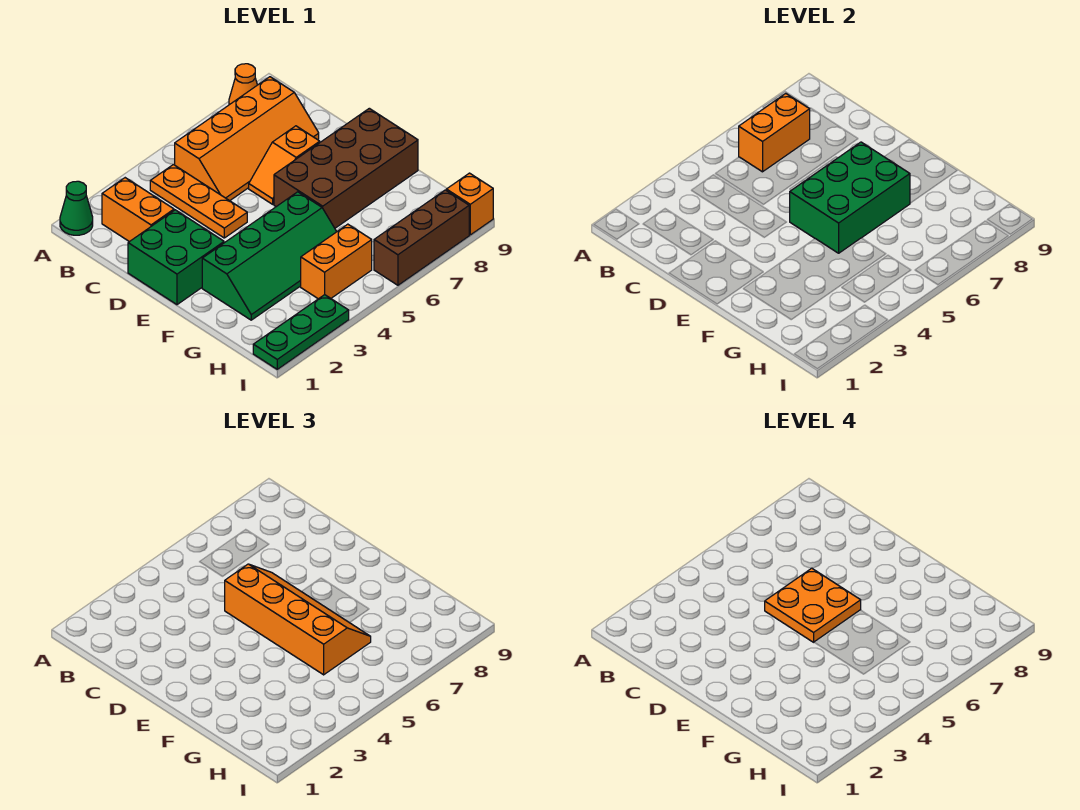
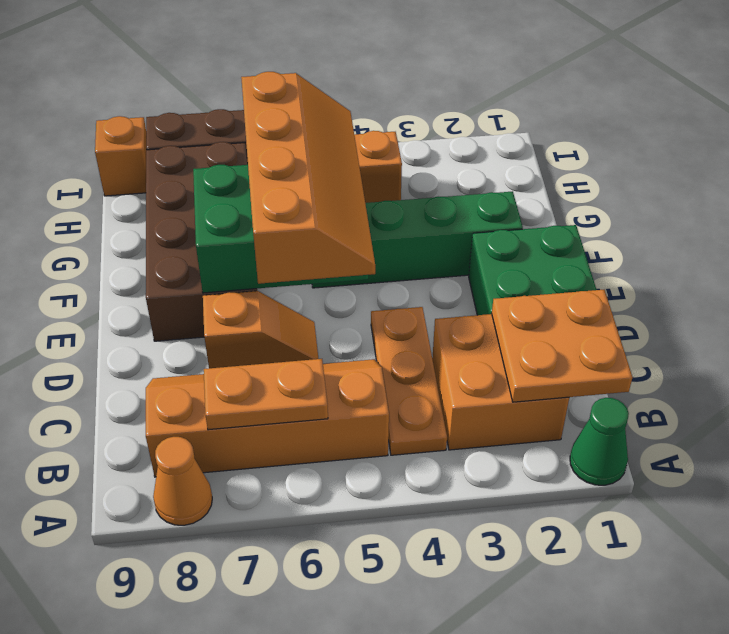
orange 1x2 brick [102,178,174,242] -> orange 2x2 brick [432,314,569,450]
orange 1x2 brick [739,94,810,172] -> orange 1x2 plate [204,359,328,430]
orange 2x4 slope [225,564,371,675] -> orange 2x4 slope turned to [241,72,375,284]
orange 2x2 plate [765,568,861,642] -> orange 2x2 plate moved to [492,290,632,402]
brown 2x4 brick [274,108,418,228] -> brown 2x4 brick turned to [146,142,257,341]
green 1x3 plate [253,295,349,369] -> none

